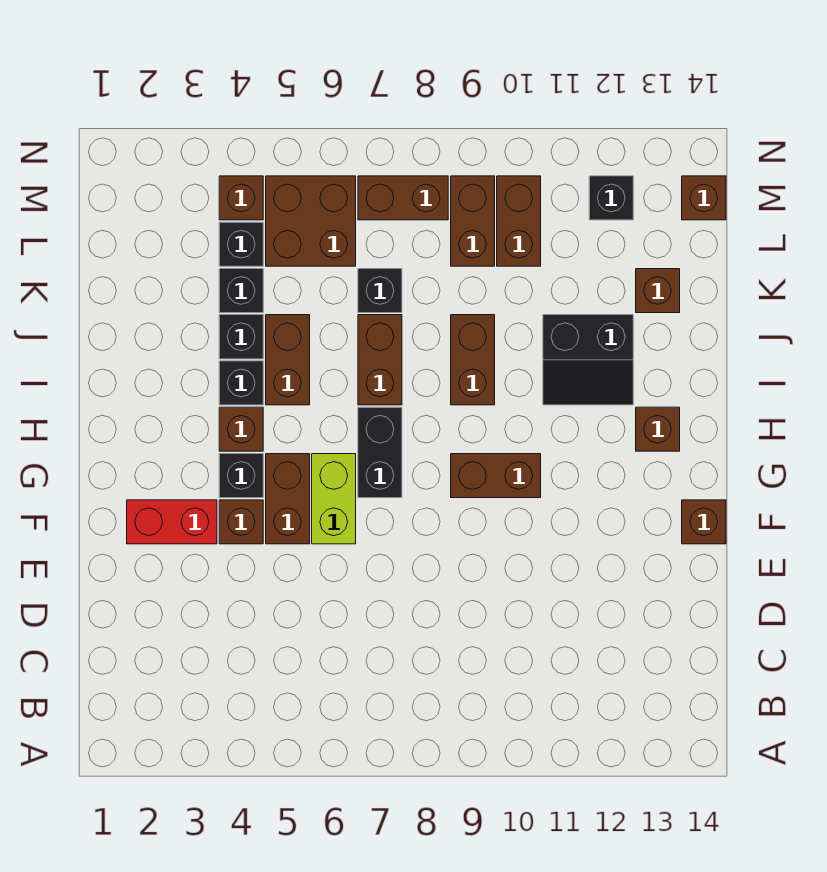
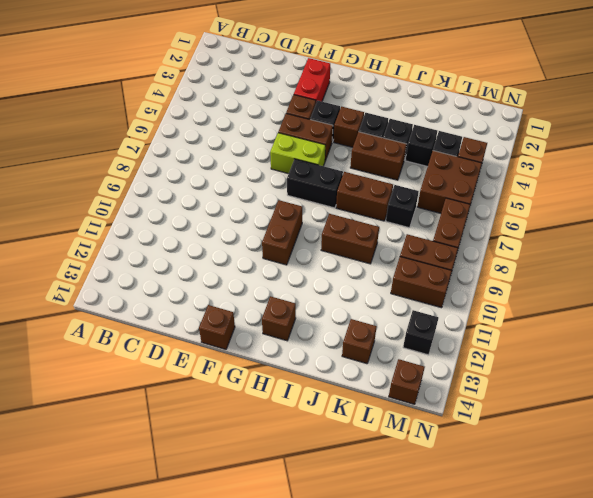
black 2x2 slope [543,315,633,405] -> none

